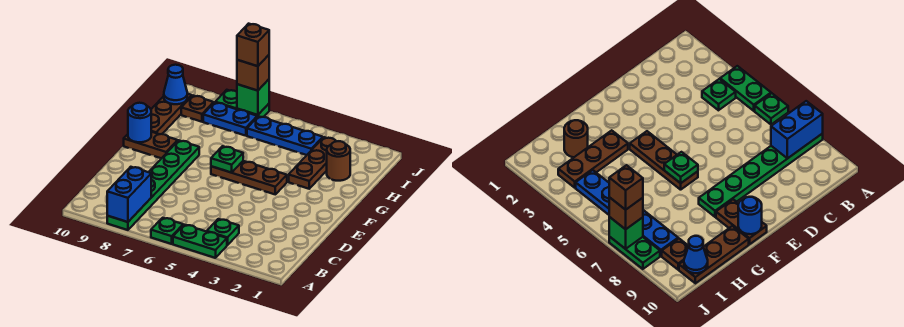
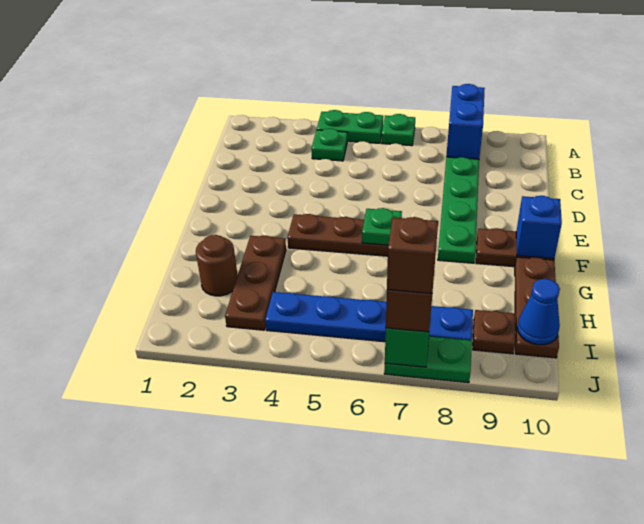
blue 1x1 round brick [128,103,151,142] -> blue 1x1 brick [516,196,562,258]

